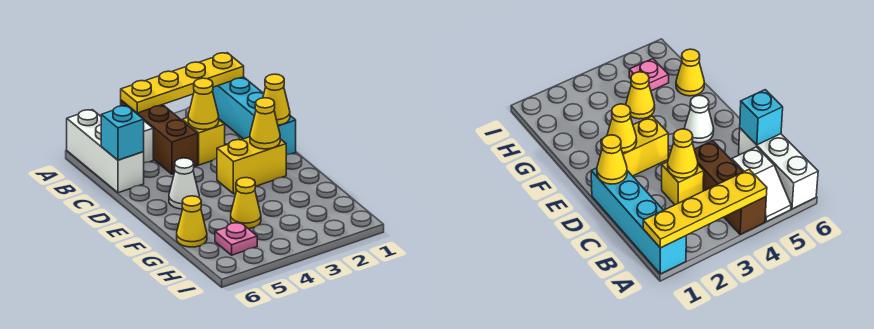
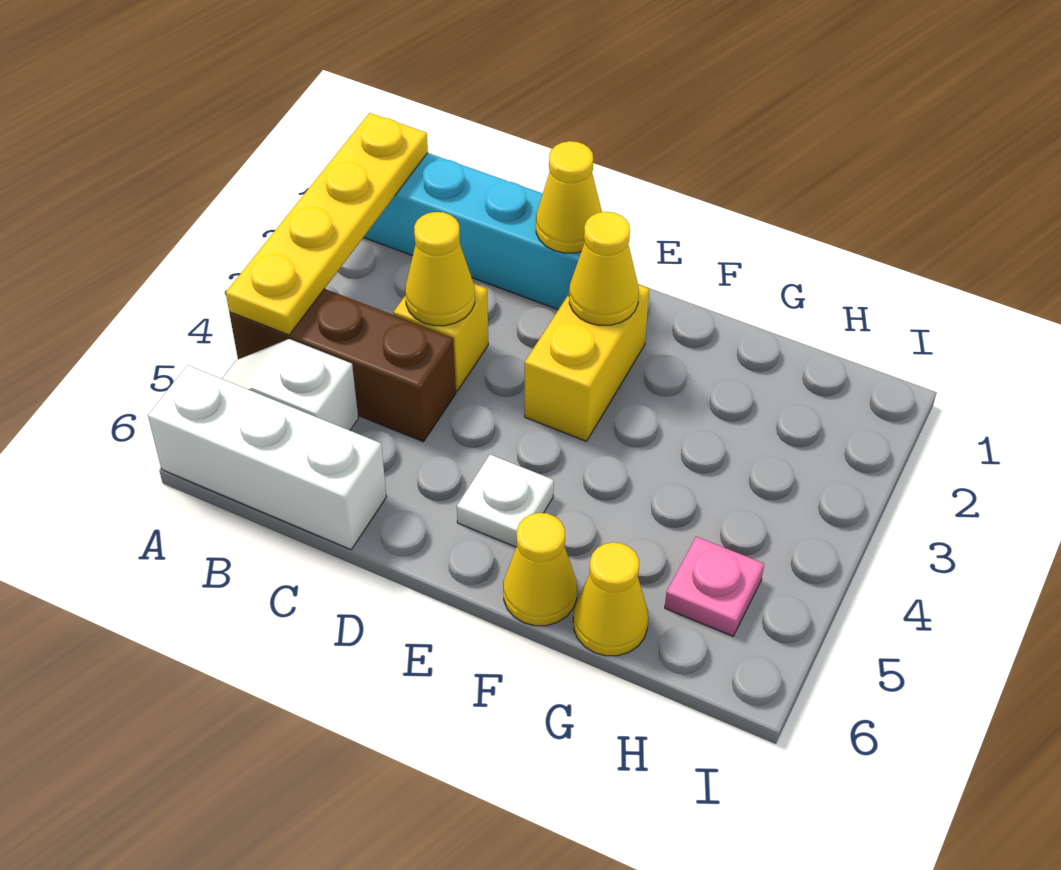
cyan 1x1 brick [101,106,144,160] -> none
white 1x1 cone [169,158,199,209] -> white 1x1 plate [457,455,554,547]
yellow 1x1 cone [231,178,261,229] -> yellow 1x1 cone moved to [503,513,577,626]

